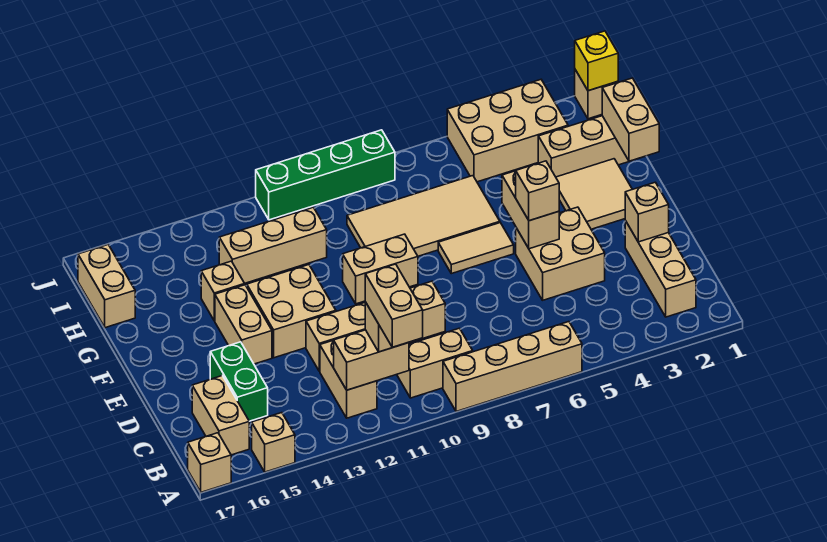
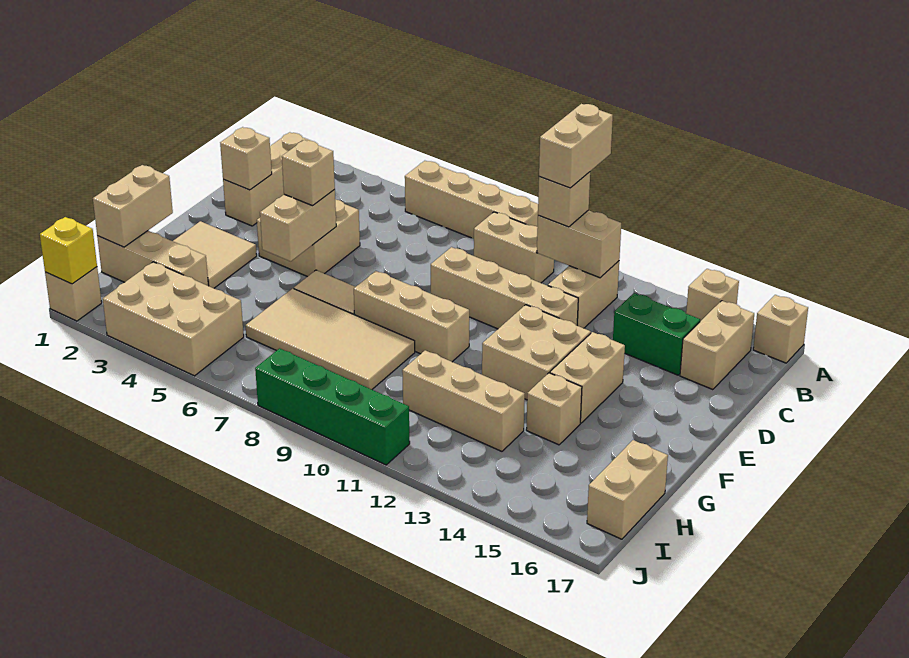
green 1x2 brick [210,342,268,421] -> green 1x2 brick turned to [613,293,700,375]
tan 1x2 brick [343,234,418,304] -> tan 1x3 brick [354,271,469,362]

